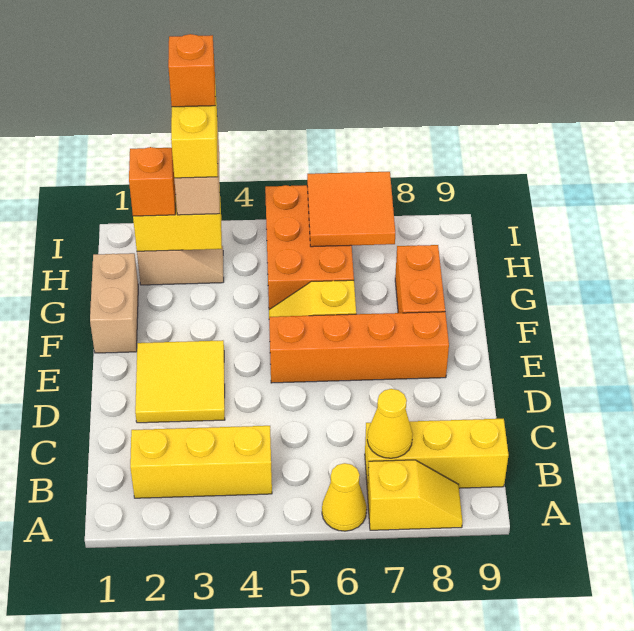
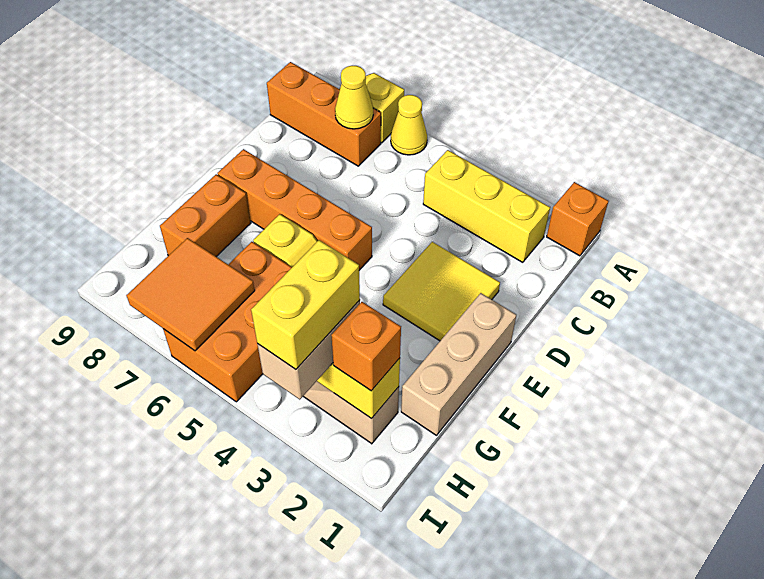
yellow 1x3 brick [365,419,509,490] -> orange 1x3 brick [267,62,381,166]
tan 1x2 brick [90,253,138,353] -> tan 1x3 brick [401,293,516,435]
orange 1x1 brick [168,34,215,107] -> orange 1x1 brick moved to [547,182,609,256]

